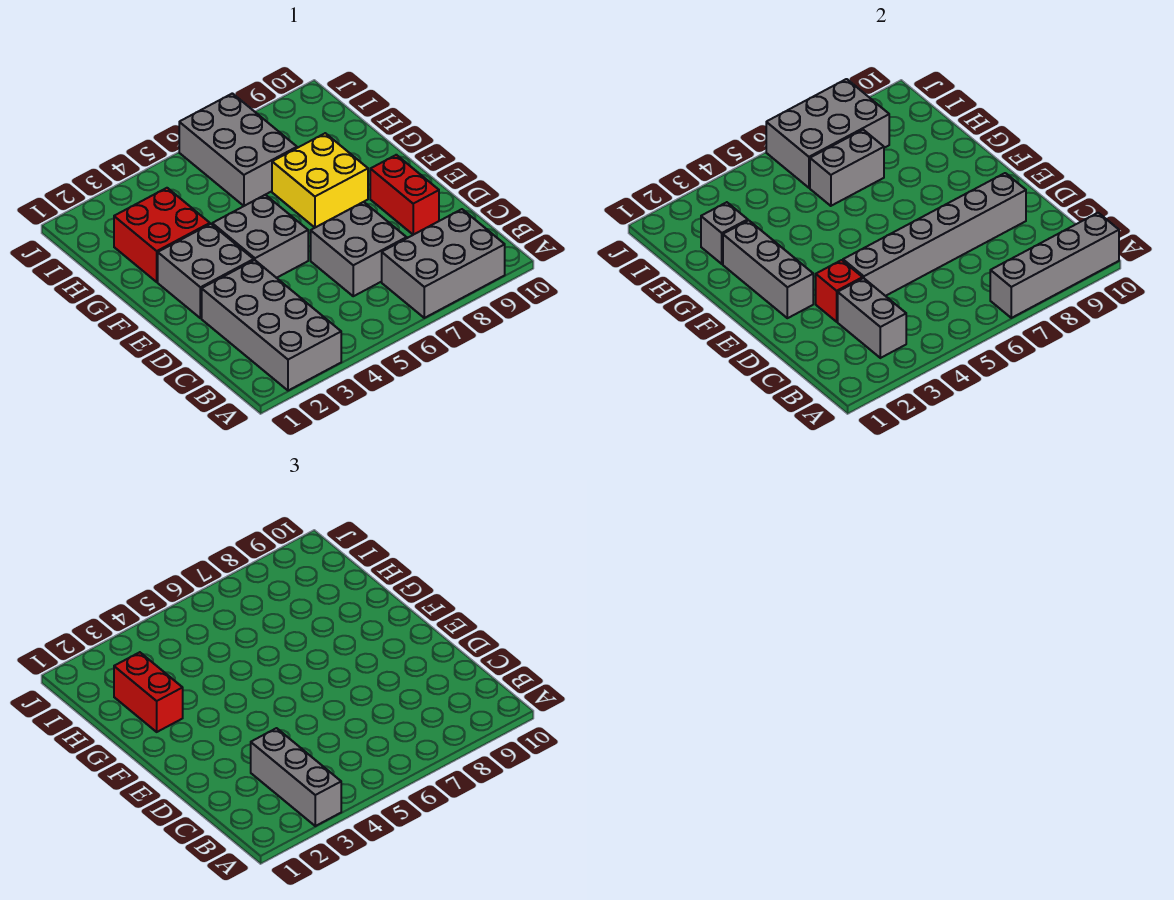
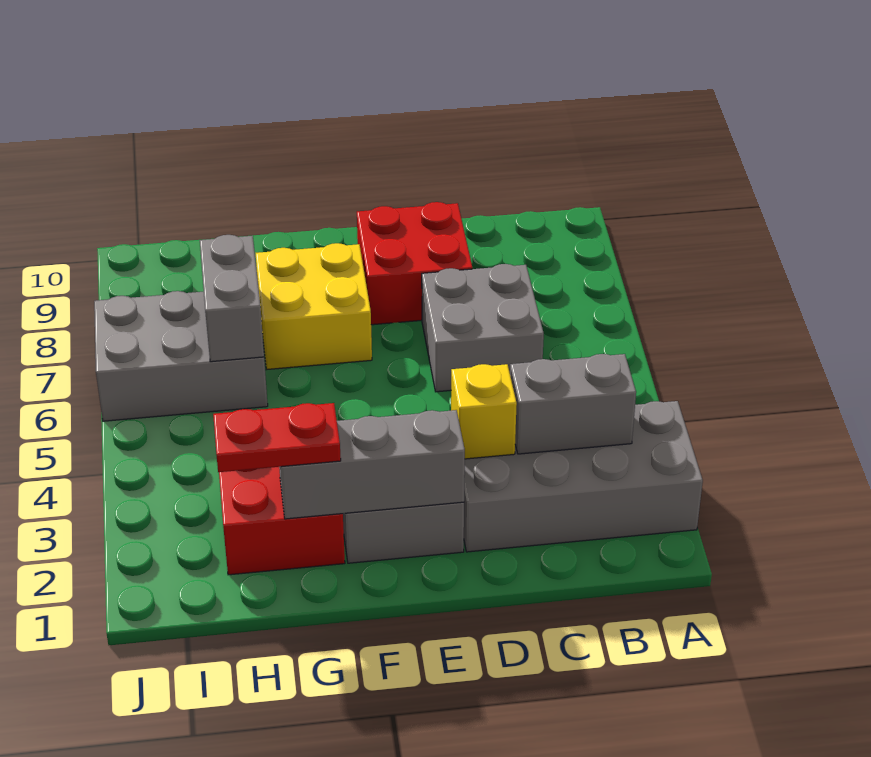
grey 1x3 brick [251,728,341,826] -> none
grey 2x3 brick [382,209,505,318] -> none
grey 1x4 brick [990,213,1119,318] -> none
red 1x1 brick [816,260,863,322] -> yellow 1x1 brick [451,364,517,459]
grey 1x6 brick [843,173,1026,296] -> none
red 1x2 brick [370,155,439,235] -> red 2x2 brick [357,202,472,325]
grey 2x2 brick [212,195,308,278] -> none
red 1x2 brick [114,652,183,732] -> red 1x2 plate [213,403,341,472]
grey 1x1 brick [701,202,748,264] -> none
grey 2x3 brick [766,79,889,188] -> none

